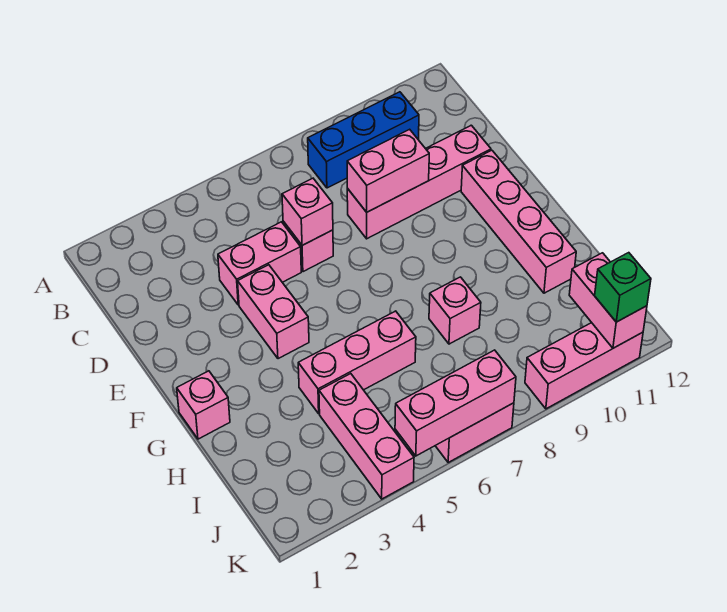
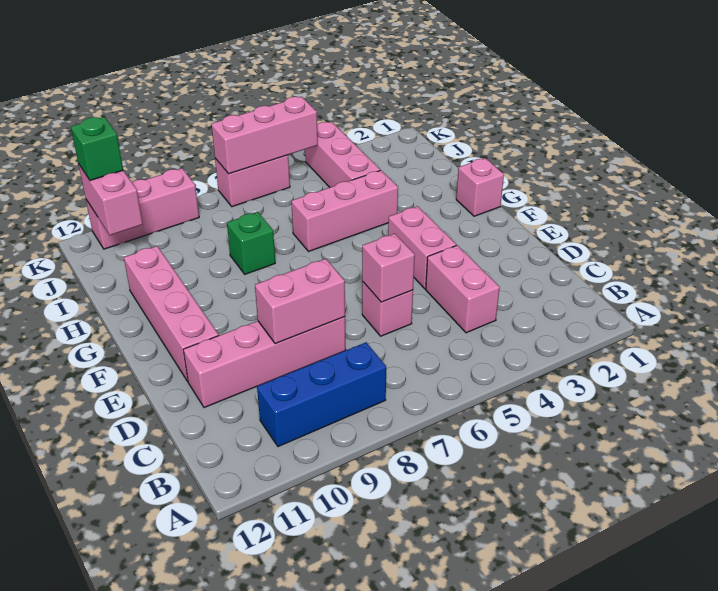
pink 1x2 brick [218,222,301,305] -> pink 1x2 brick turned to [426,245,500,333]
pink 1x1 brick [429,277,481,344] -> green 1x1 brick [227,212,275,274]

